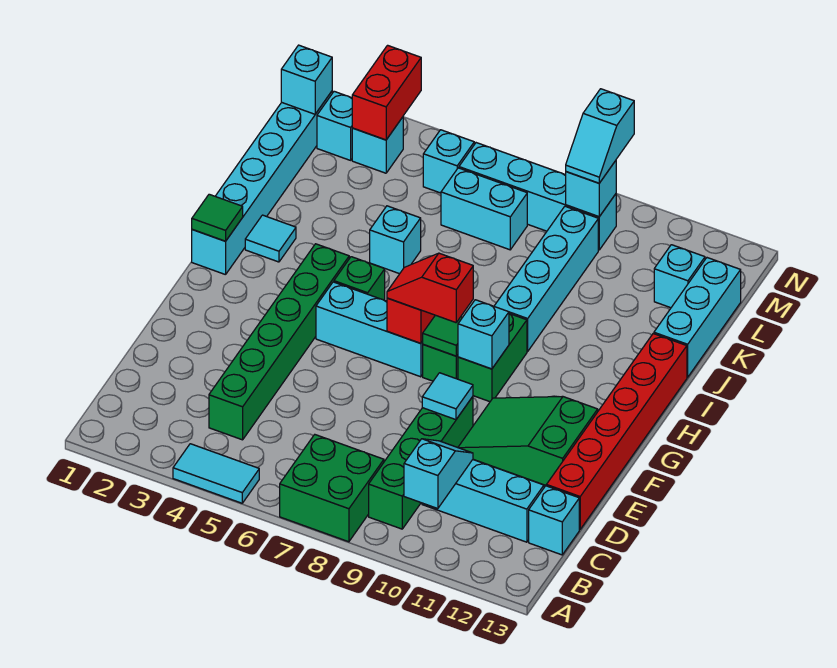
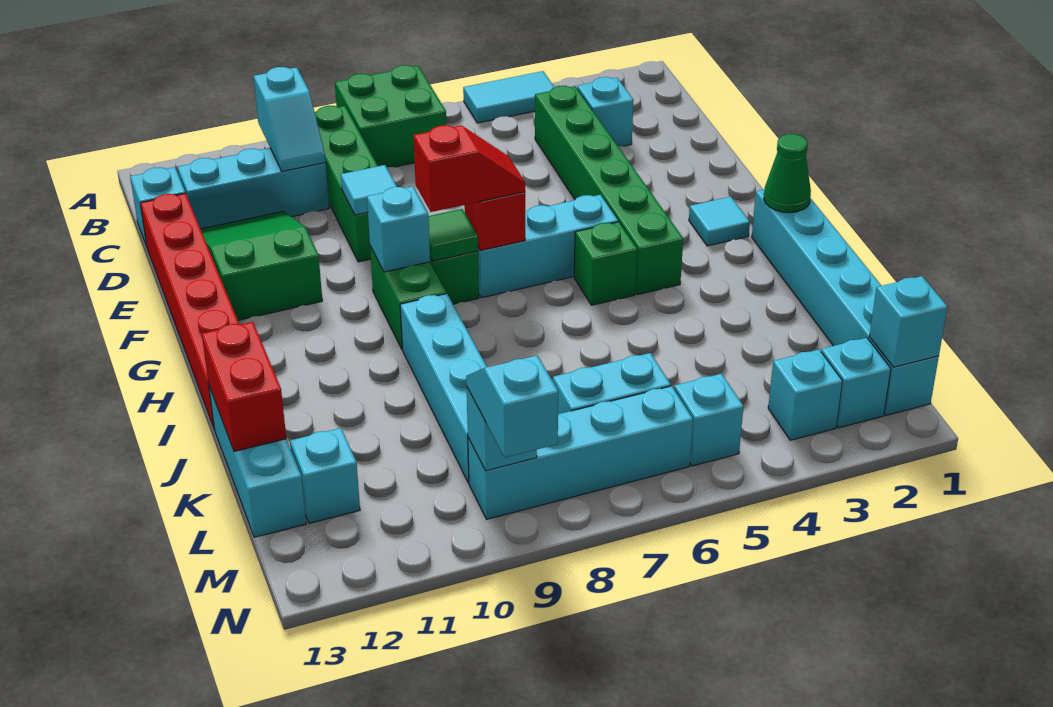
green 2x3 slope [458,396,598,485] -> green 2x3 slope turned to [201,211,322,320]
green 1x1 tile [192,194,243,241] -> green 1x1 cone [764,134,811,213]
cyan 1x1 tile [245,215,296,262] -> cyan 1x1 tile moved to [689,197,750,246]
cyan 1x1 brick [370,206,421,274] -> cyan 1x1 brick moved to [577,77,633,147]
red 1x2 brick [352,45,421,140] -> red 1x2 brick moved to [202,322,286,451]

